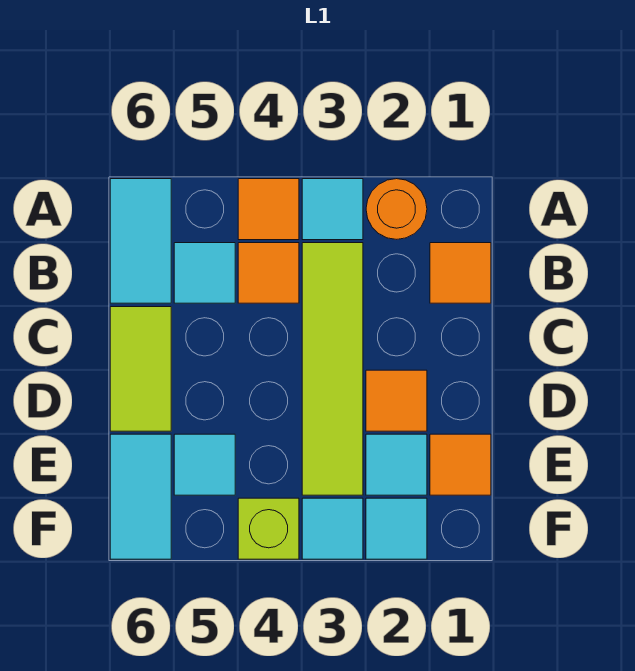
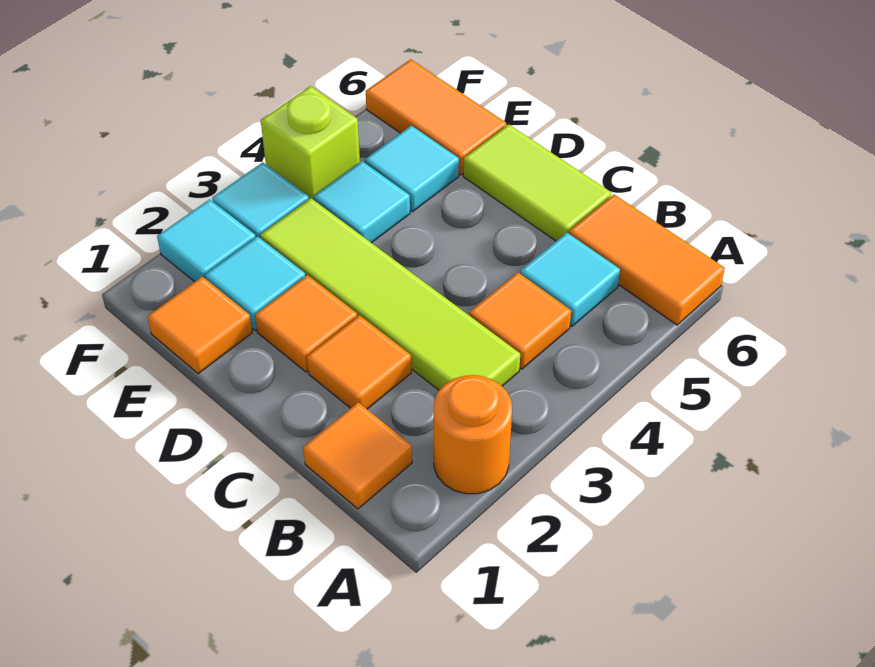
cyan 1x1 tile [302,179,363,240] -> cyan 1x1 tile moved to [313,161,410,243]
orange 1x1 tile [238,179,299,240] -> orange 1x1 tile moved to [307,315,411,409]
cyan 1x2 tile [110,179,171,303] -> orange 1x2 tile [569,194,725,325]
cyan 1x2 tile [110,434,171,559] -> orange 1x2 tile [366,59,506,175]

